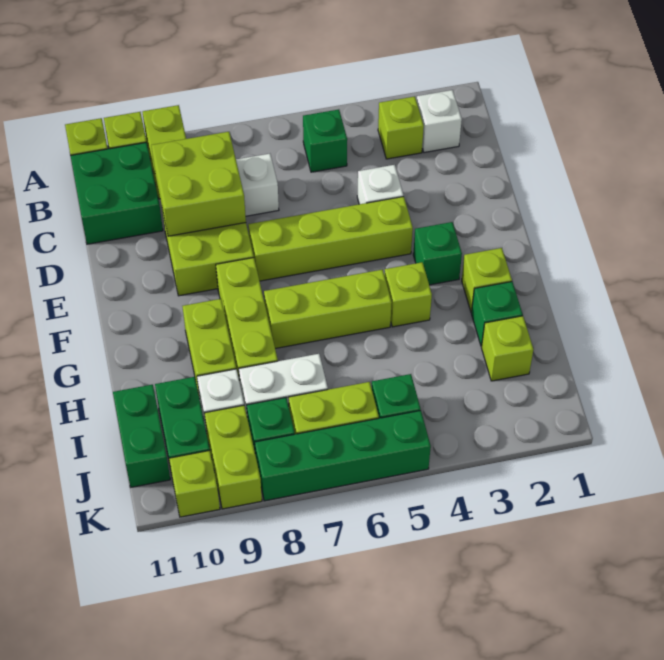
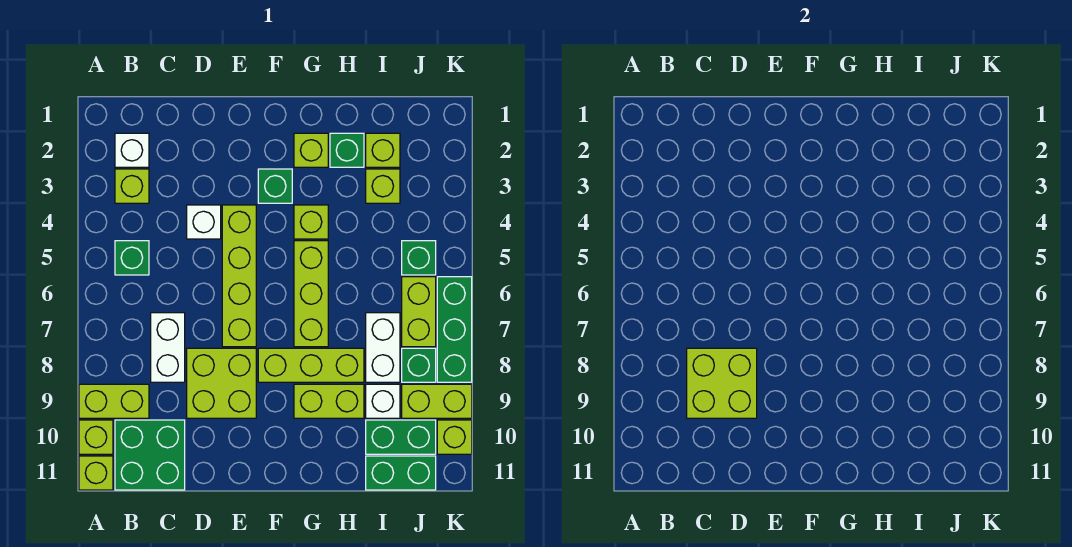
none -> lime 1x1 brick [366,169,400,203]
green 1x4 brick [255,410,431,501] -> green 1x3 brick [437,277,472,382]

